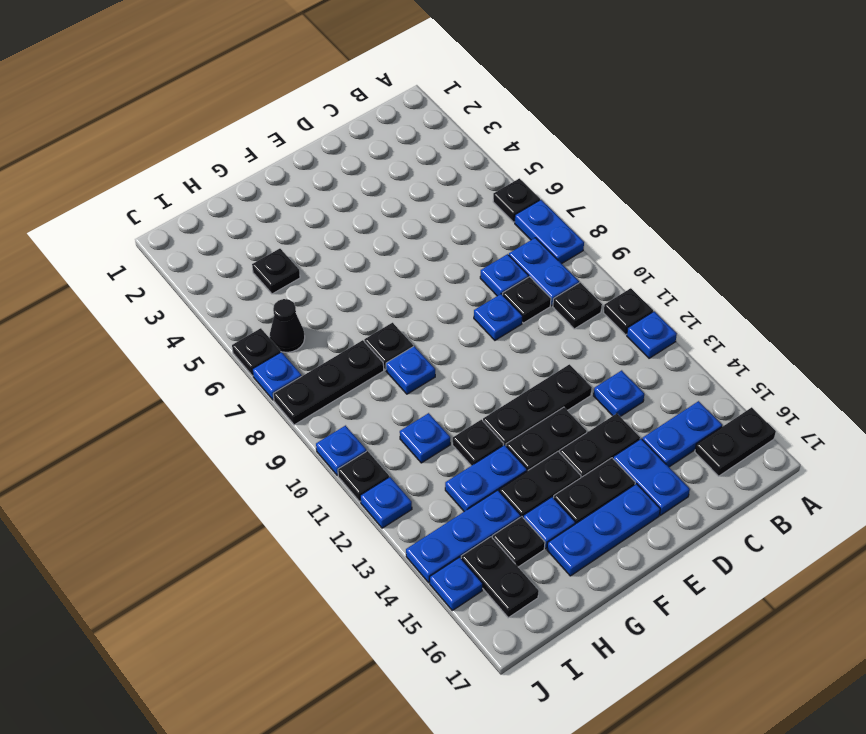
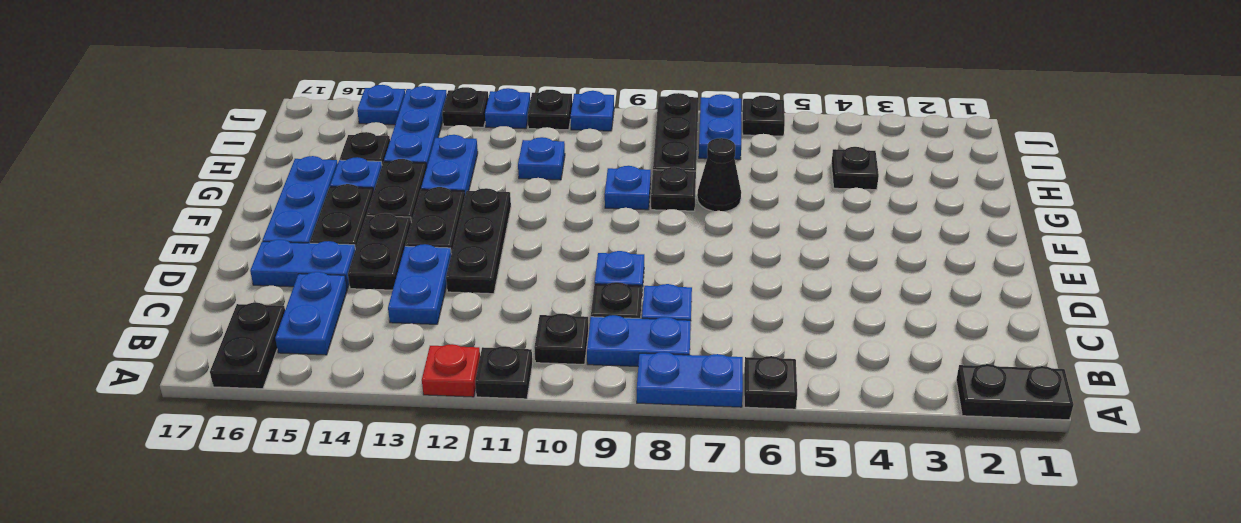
blue 1x1 plate [627,311,677,358] -> red 1x1 plate [422,344,480,397]
blue 1x1 plate [594,370,644,417] -> blue 1x2 plate [388,244,451,324]
black 1x1 plate [453,420,503,466] -> black 1x1 plate moved to [442,87,488,127]
black 1x1 cone [270,299,305,352] -> black 1x1 cone moved to [697,138,741,212]
black 1x2 plate [461,537,539,618] -> black 1x2 plate moved to [956,364,1073,420]
blue 1x1 plate [252,352,302,400] -> blue 1x2 plate [699,94,741,160]

